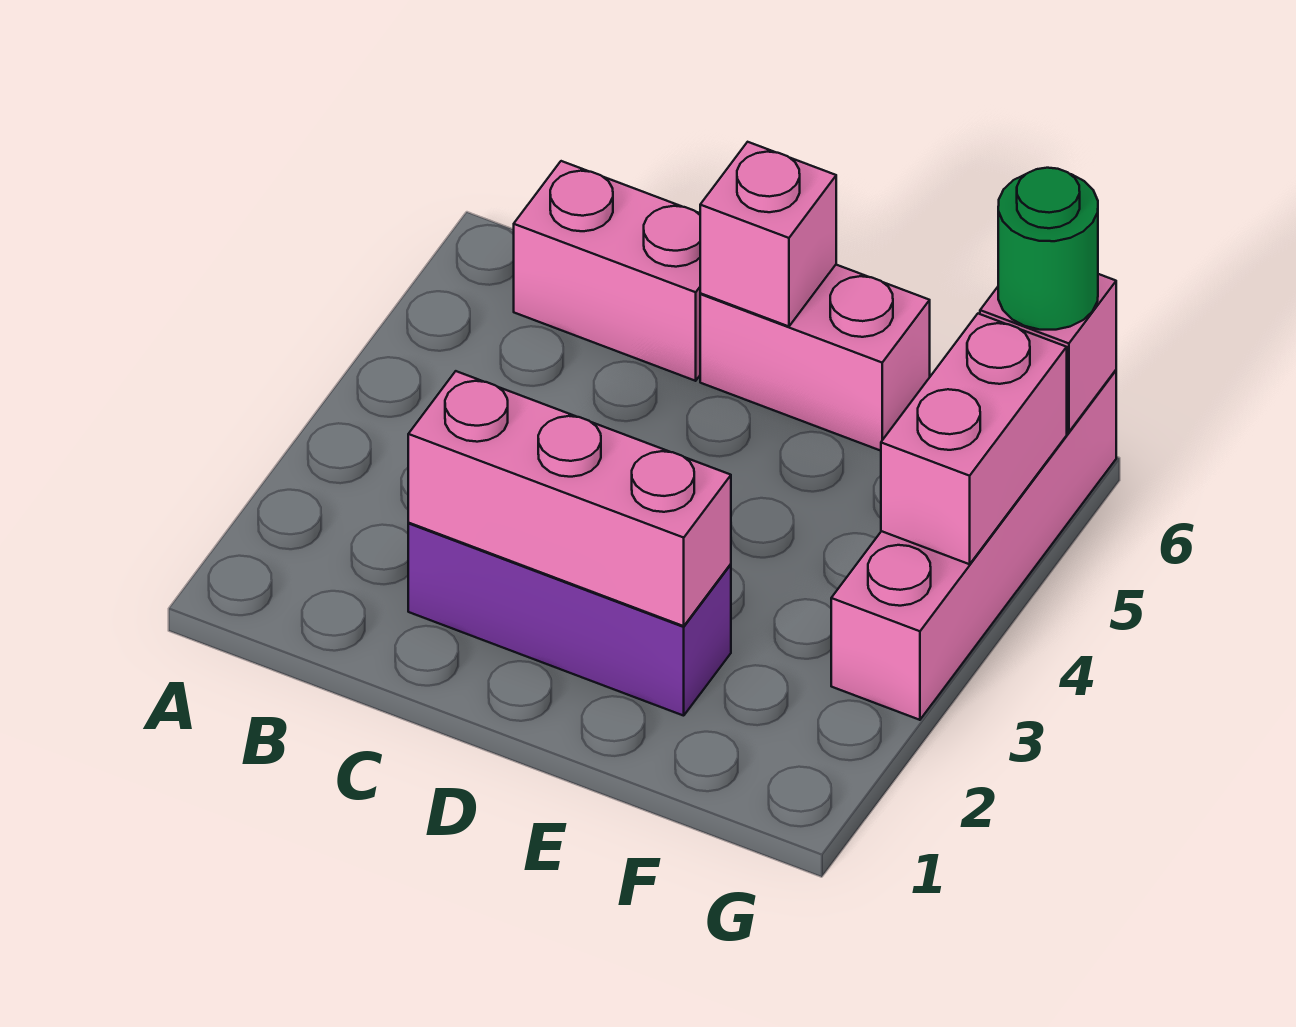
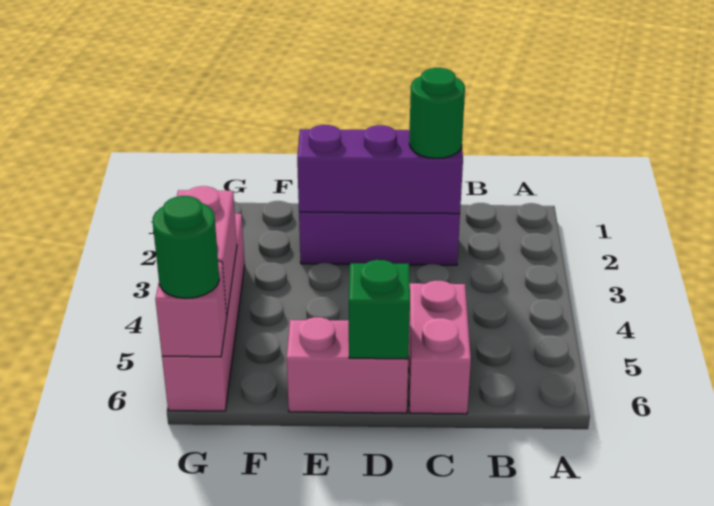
pink 1x2 brick [514,161,701,381] -> pink 1x2 brick turned to [408,281,471,414]
pink 1x3 brick [408,371,731,626] -> purple 1x3 brick [297,125,463,214]
none -> green 1x1 round brick [409,68,465,158]
pink 1x1 brick [700,142,836,326] -> green 1x1 brick [349,260,410,359]

